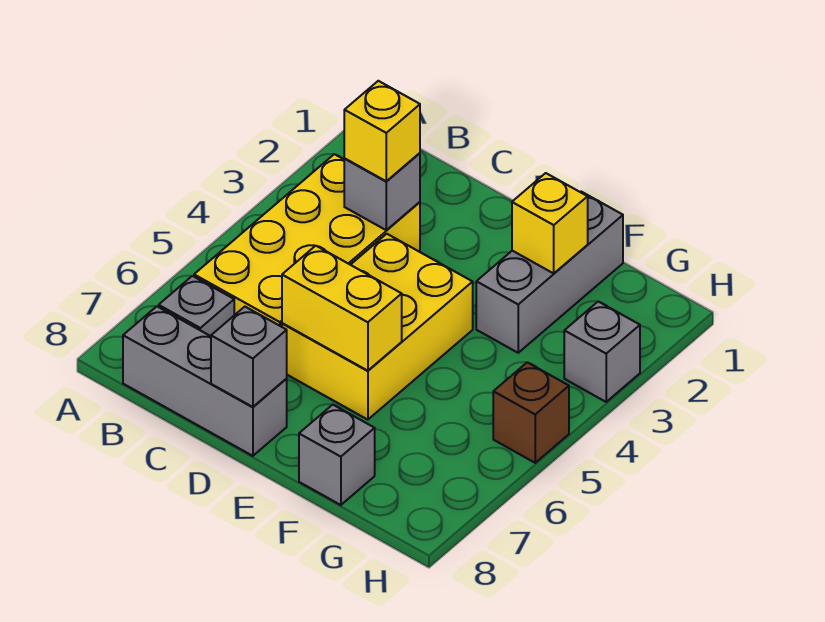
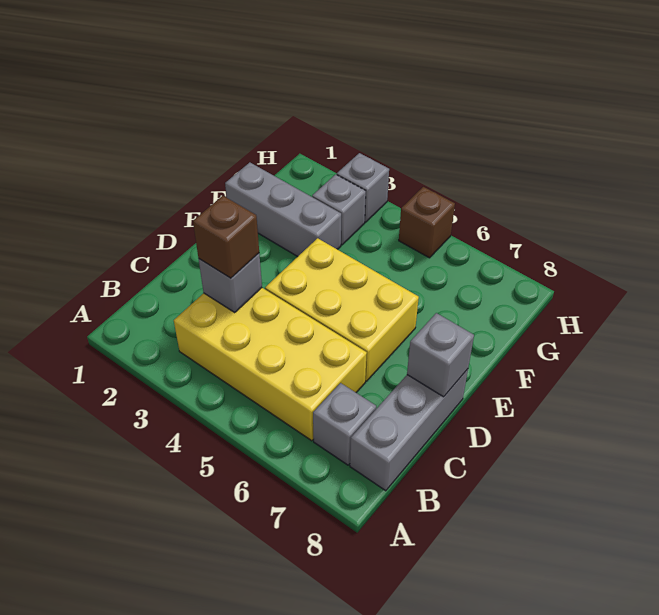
yellow 1x1 brick [344,81,420,181] -> brown 1x1 brick [193,196,259,278]
yellow 1x2 brick [282,246,402,371] -> none
yellow 1x1 brick [512,173,588,273] -> none
grey 1x1 brick [299,405,375,505] -> grey 1x1 brick moved to [312,174,366,245]

